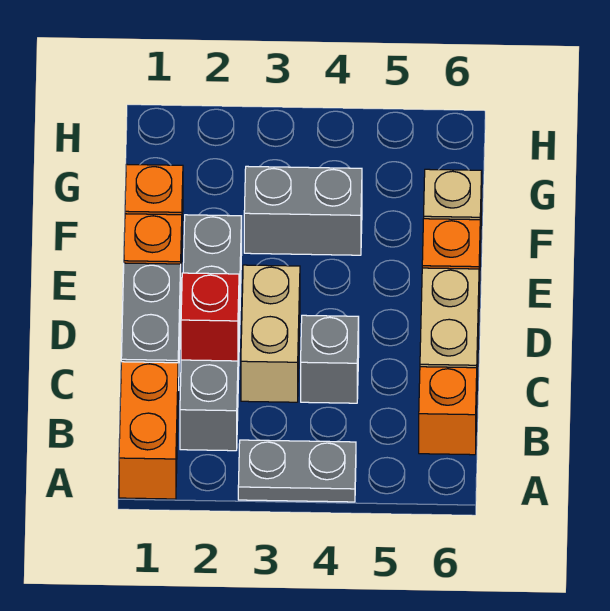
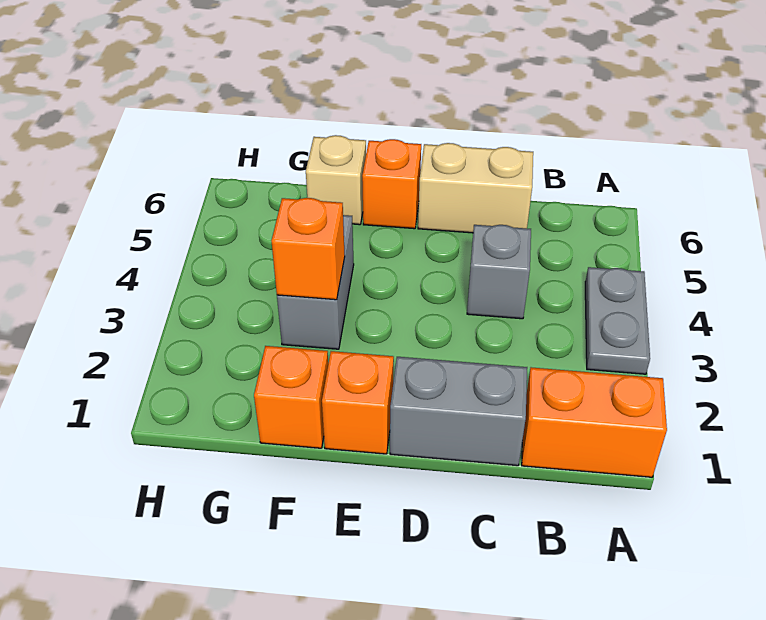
grey 1x4 brick [180,215,242,451] -> none
orange 1x1 brick [419,367,477,455] -> orange 1x1 brick moved to [271,198,345,300]
red 1x1 brick [181,273,239,361] -> none
tan 1x2 brick [241,265,300,402] -> none

